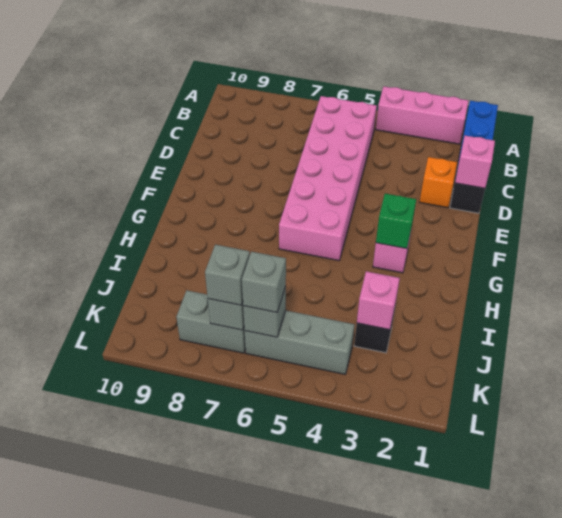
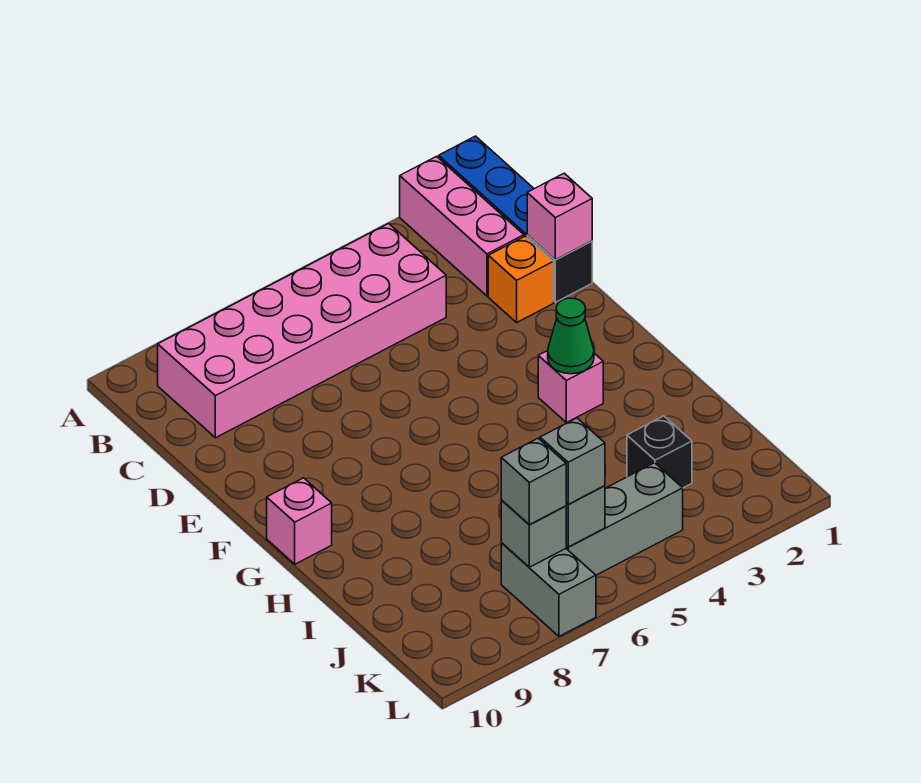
pink 1x3 brick [376,86,468,144] -> pink 1x3 brick turned to [400,156,524,296]
pink 2x6 brick [279,96,377,261] -> pink 2x6 brick turned to [158,224,446,438]
green 1x1 brick [376,193,416,249] -> green 1x1 cone [548,298,594,374]
pink 1x1 brick [357,271,400,330] -> pink 1x1 brick moved to [267,478,332,564]
grey 1x2 brick [176,291,246,353] -> grey 1x2 brick turned to [501,543,596,636]

